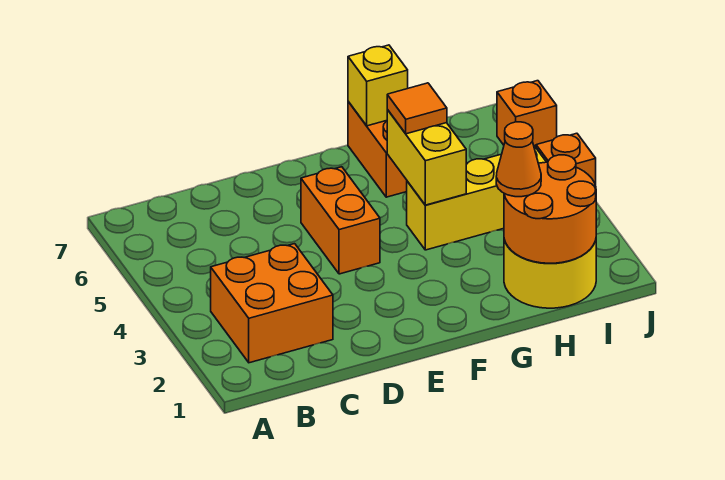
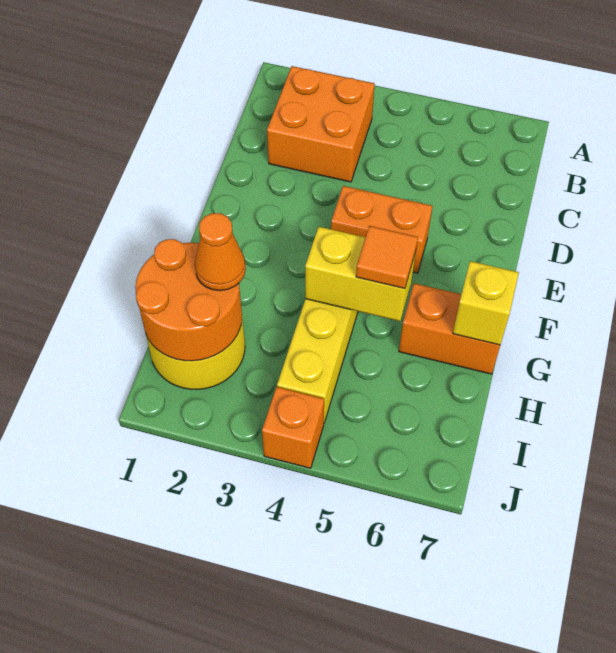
orange 1x1 brick [497,81,557,147] -> none

